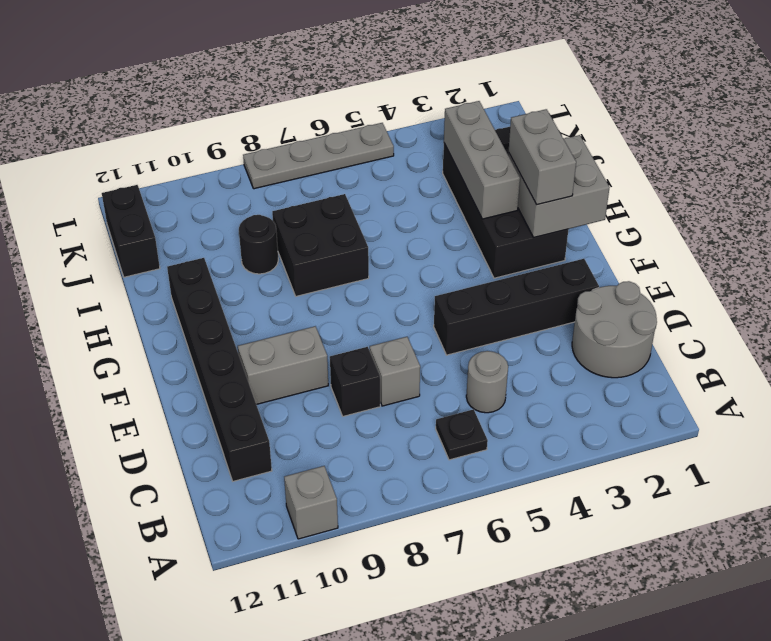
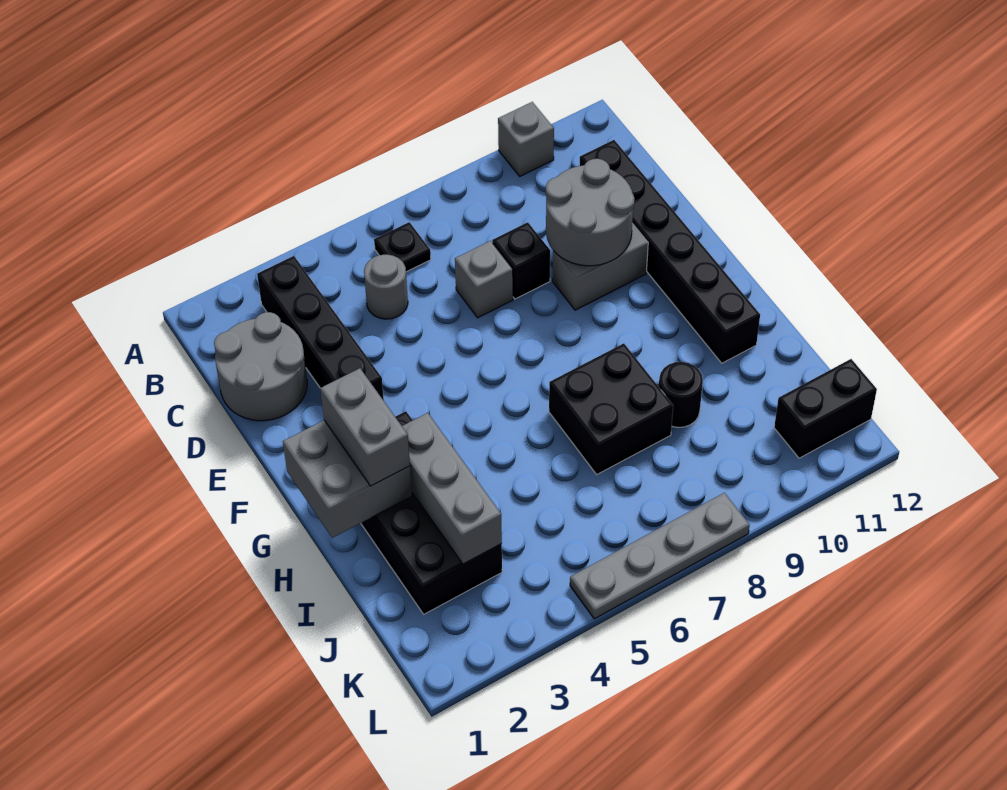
none -> grey 2x2 round brick [546,159,634,266]
black 1x4 brick [434,259,599,355] -> black 1x4 brick turned to [257,256,384,401]
black 1x2 brick [102,185,160,277] -> black 1x2 brick turned to [774,359,877,458]

